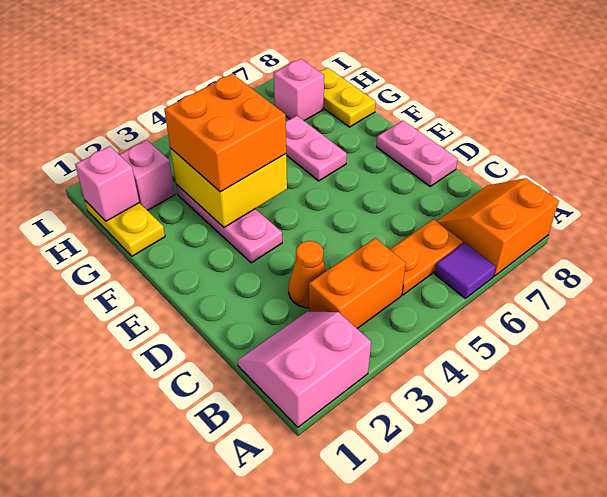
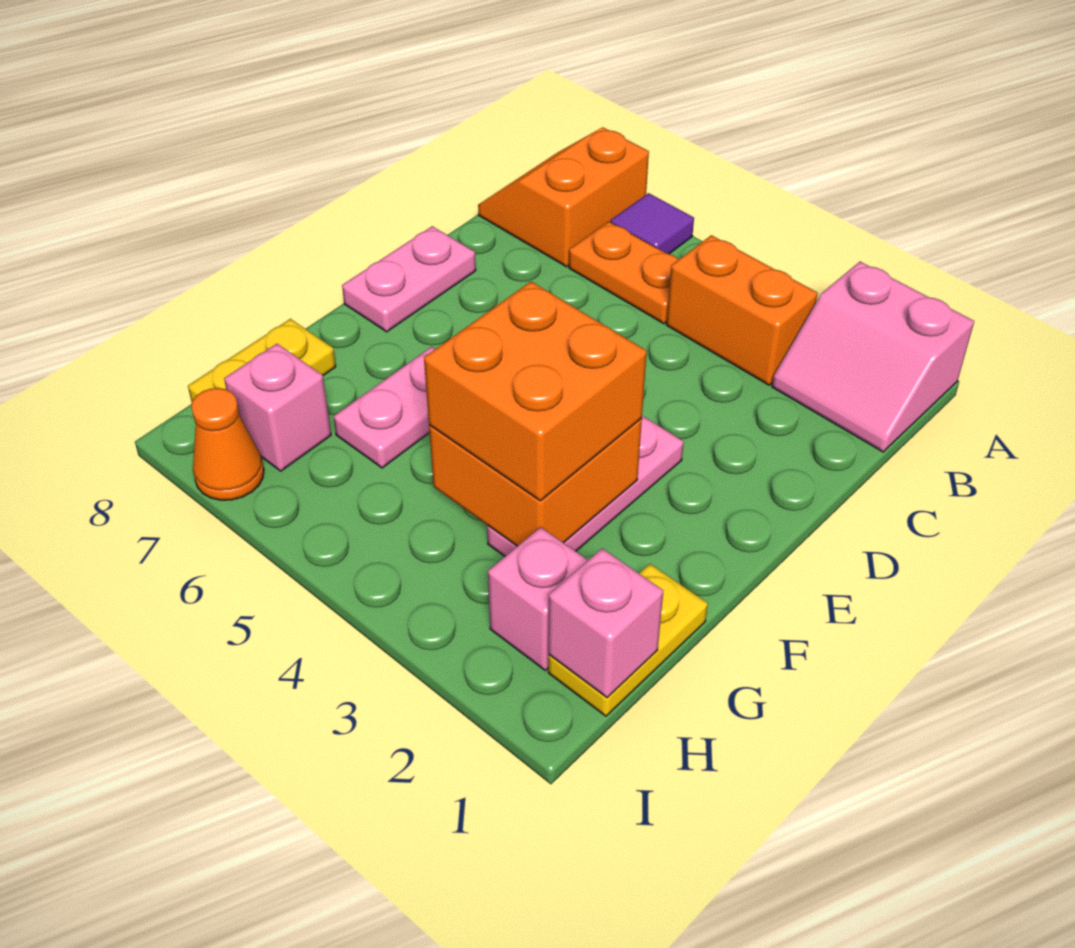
orange 2x2 slope [437,178,559,276] -> orange 2x2 slope turned to [478,127,649,267]
orange 1x1 cone [288,241,326,308] -> orange 1x1 cone moved to [191,388,264,500]
yellow 2x2 brick [170,148,287,227] -> orange 2x2 brick [429,418,642,546]

